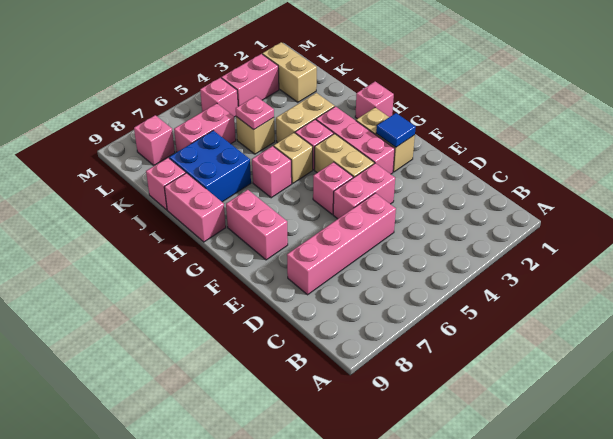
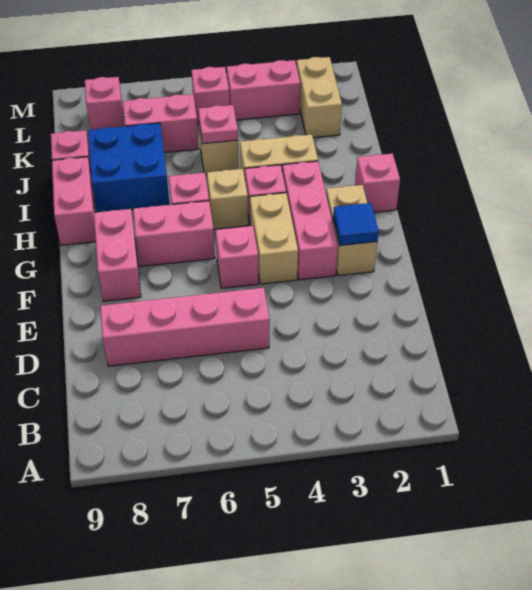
pink 1x2 brick [333,163,395,219] -> pink 1x2 brick moved to [133,201,215,267]

